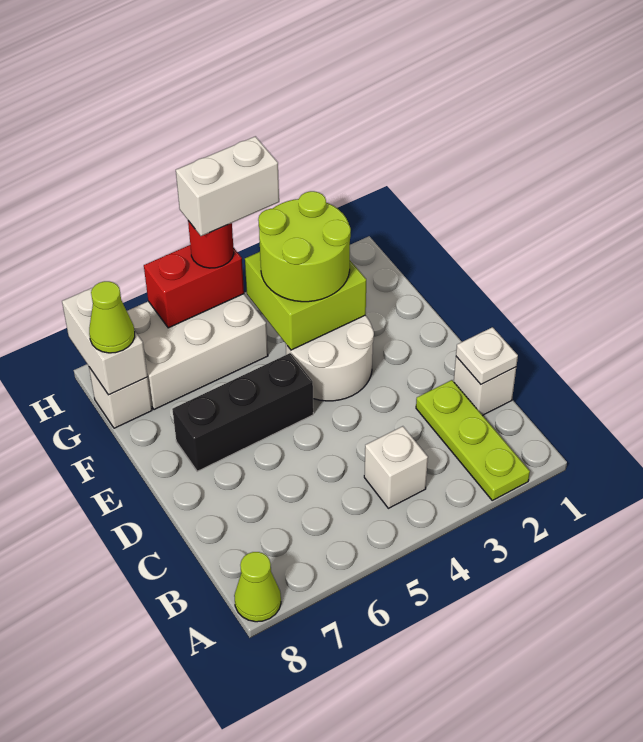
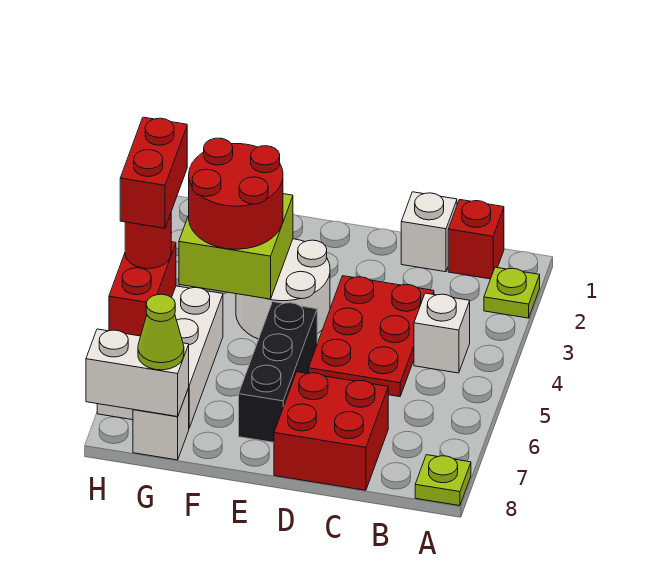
lime 1x3 plate [416,380,530,500] -> lime 1x1 plate [484,267,540,318]
lime 1x1 cone [234,552,281,622] -> lime 1x1 plate [415,455,471,506]
none -> red 1x1 brick [448,200,504,279]
white 1x1 plate [456,327,518,384] -> none
none -> red 2x3 plate [309,276,434,397]
none -> red 2x2 brick [274,372,388,490]
lime 2x2 round brick [258,191,351,302] -> red 2x2 round brick [189,138,283,249]
white 1x2 brick [176,136,279,236] -> red 1x2 brick [120,117,187,228]

